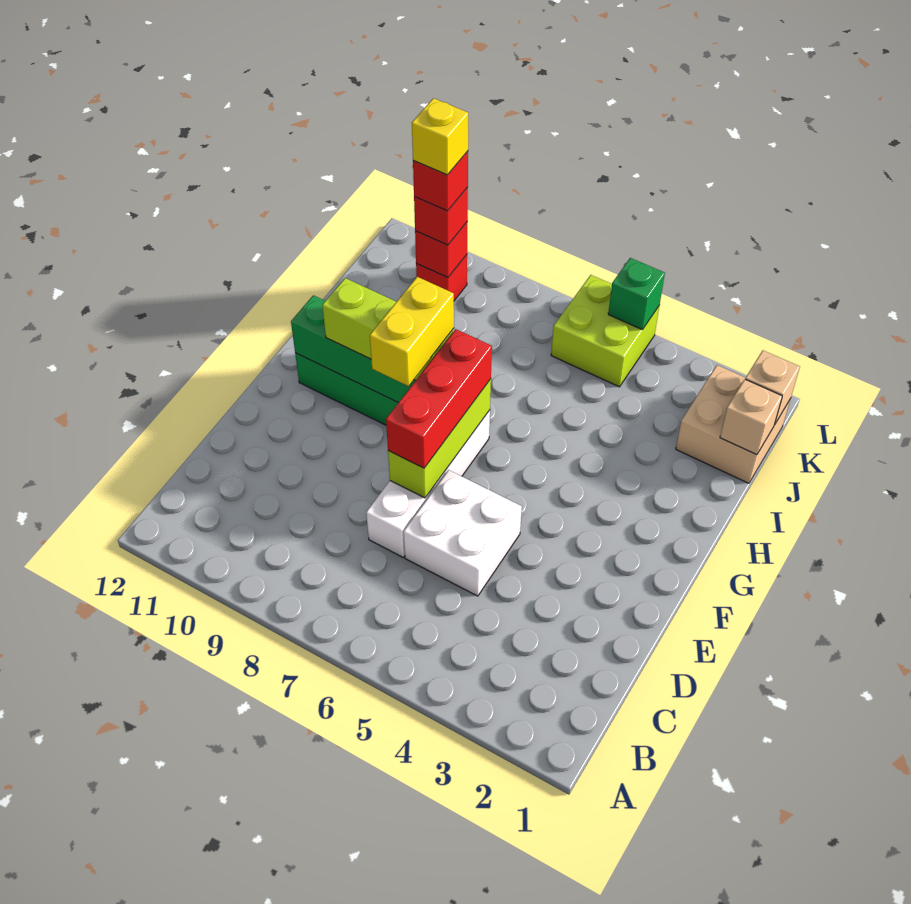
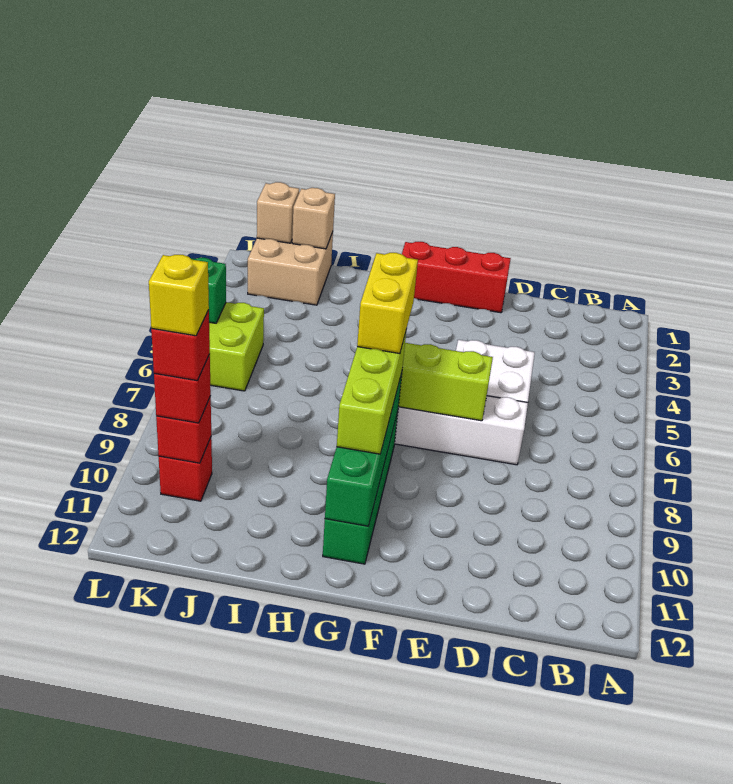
red 1x3 brick [386,329,492,468] -> red 1x3 brick moved to [402,242,511,313]
yellow 1x2 brick [370,277,454,386] -> yellow 1x2 brick turned to [357,253,418,354]

